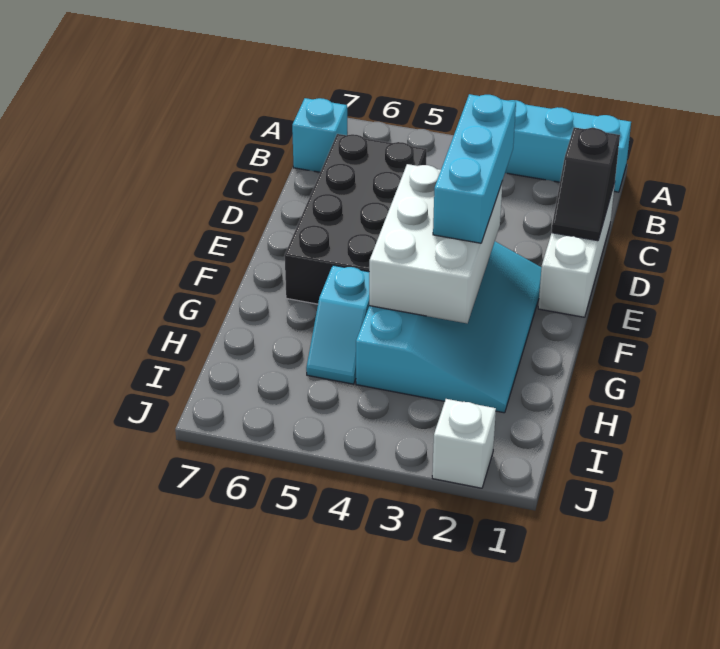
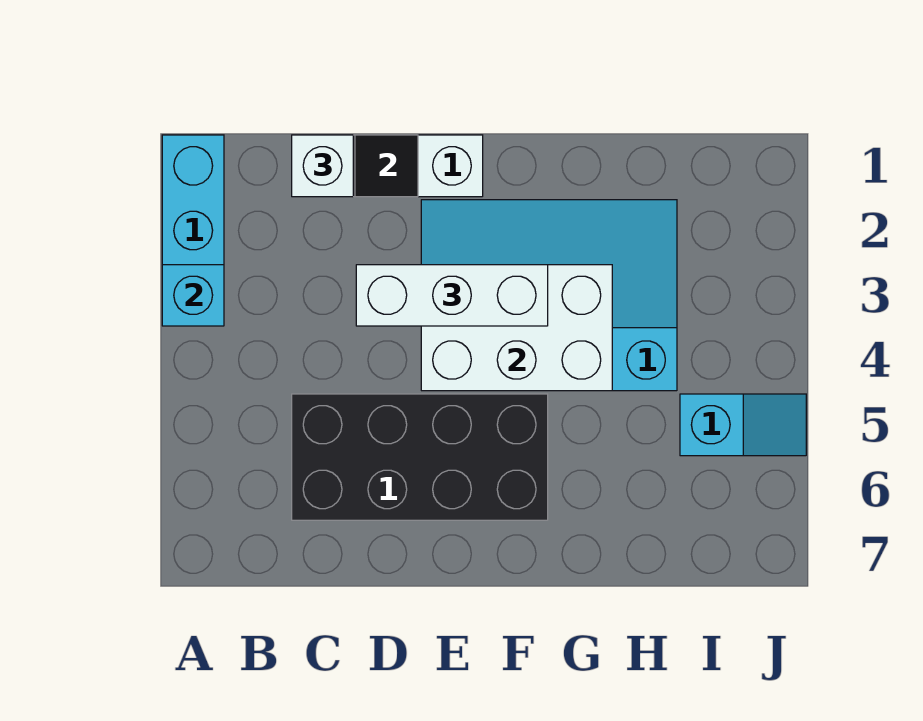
cyan 1x1 brick [292,98,347,172] -> cyan 1x1 brick moved to [162,265,224,326]
cyan 1x3 brick [433,94,516,243] -> white 1x3 brick [356,265,548,326]
cyan 1x2 slope [306,265,369,384] -> cyan 1x2 slope moved to [680,394,806,456]
white 1x1 brick [432,399,496,488] -> white 1x1 brick moved to [292,135,353,197]

